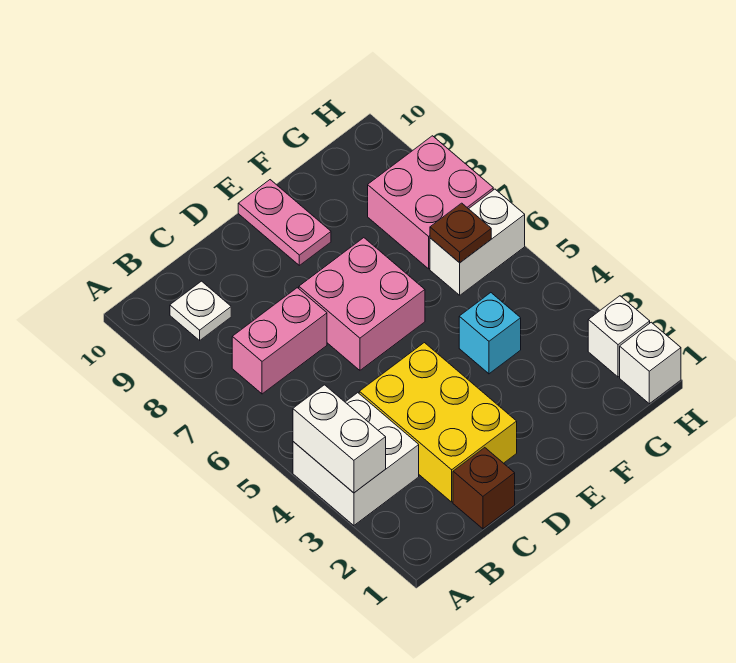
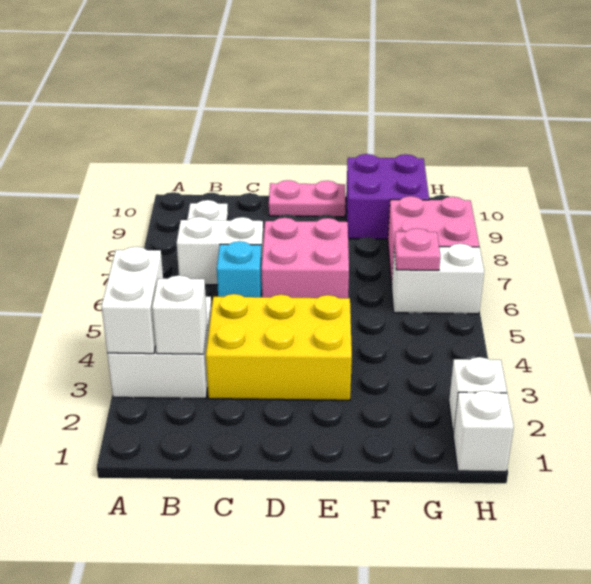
none -> white 1x1 brick [152,275,207,354]
pink 1x2 brick [232,288,327,394] -> white 1x2 brick [177,217,263,285]
brown 1x1 brick [453,448,515,529] -> none
yellow 2x3 brick [359,343,517,502] -> yellow 2x3 brick turned to [206,294,352,400]
pink 1x2 plate [238,180,331,265] -> pink 1x2 plate turned to [269,180,345,217]
cyan 1x1 brick [459,293,521,374] -> cyan 1x1 brick moved to [217,241,262,297]
none -> purple 2x2 brick [346,154,429,239]
brown 1x1 plate [430,203,491,263] -> pink 1x1 plate [394,228,440,270]

